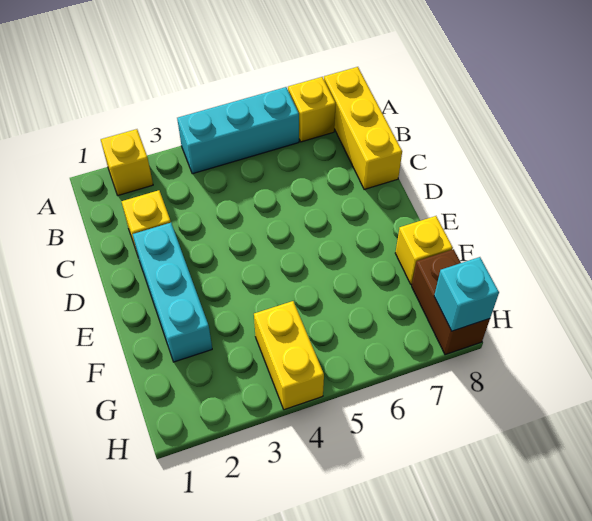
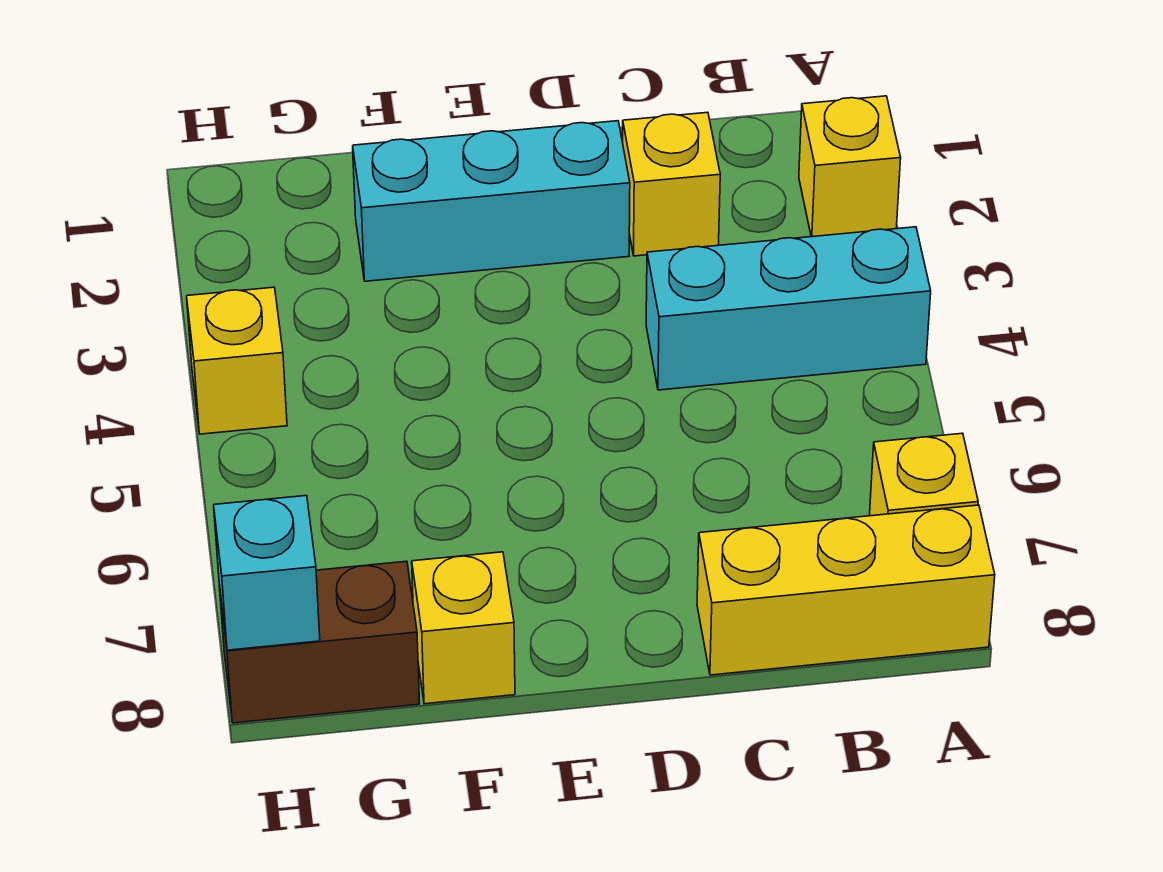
cyan 1x3 brick [177,87,299,174] -> cyan 1x3 brick turned to [646,227,931,390]
yellow 1x2 brick [254,301,324,410] -> yellow 1x1 brick [187,287,287,434]

